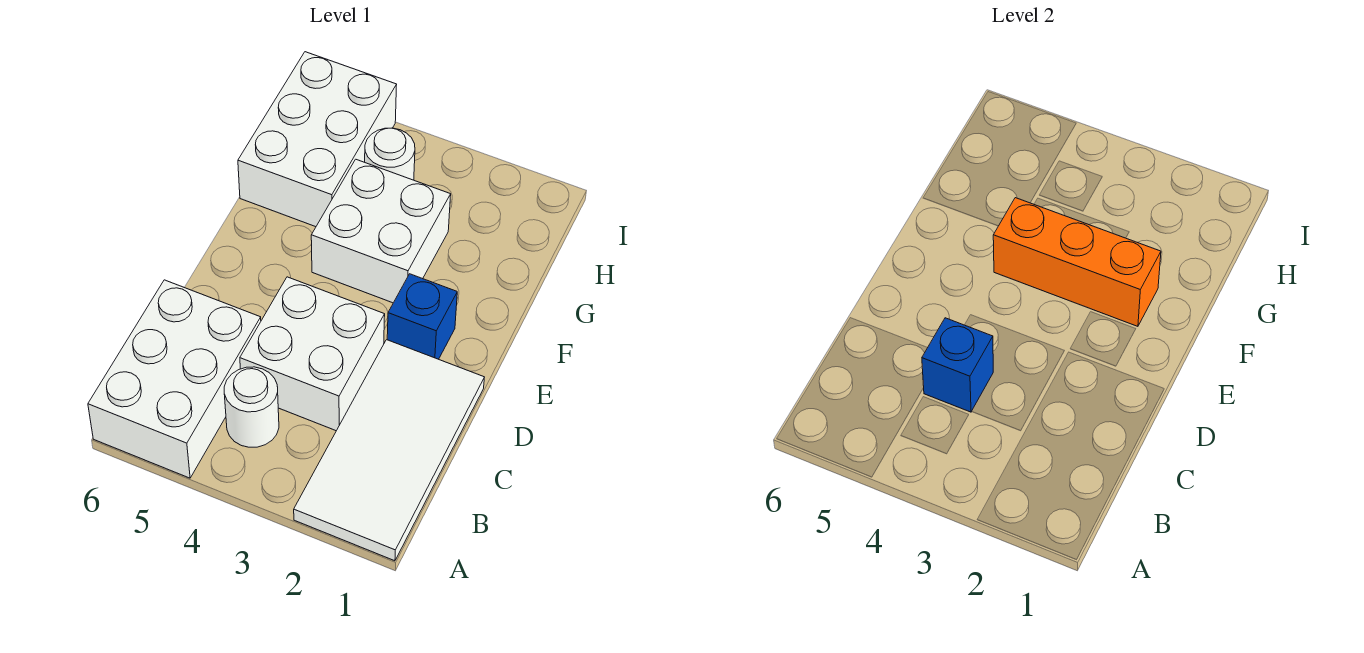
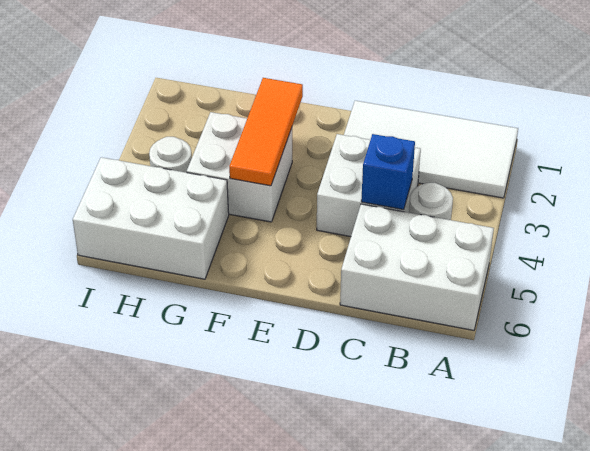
blue 1x1 brick [387,274,457,359] -> none
orange 1x3 brick [993,198,1161,326] -> orange 1x3 tile [229,78,303,186]

